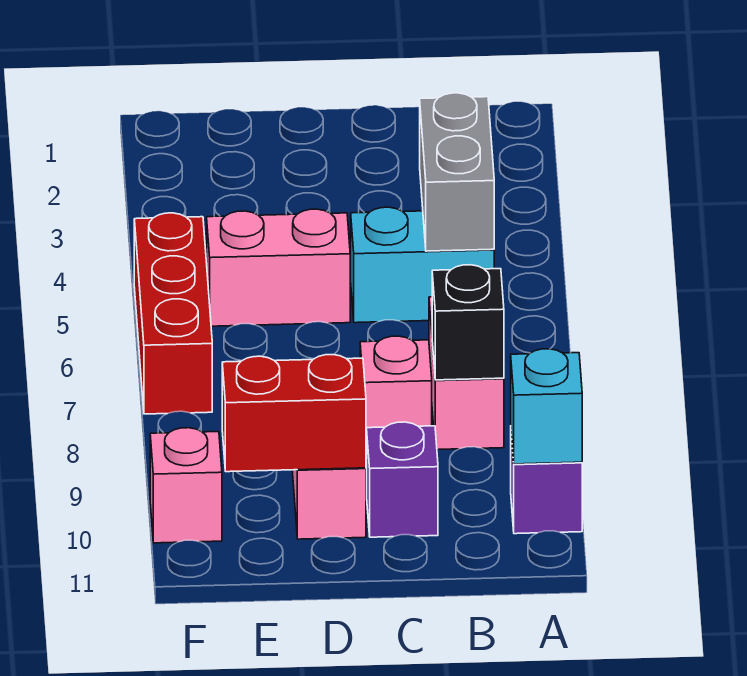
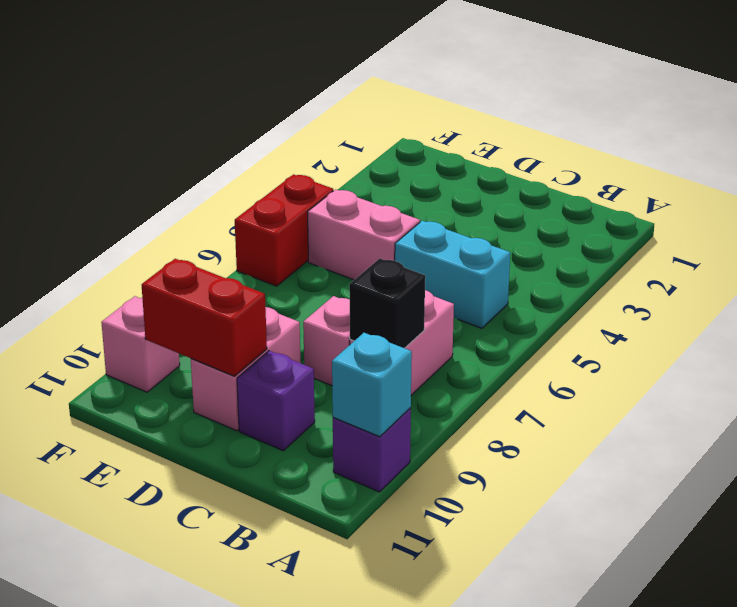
grey 1x2 brick [420,93,494,251] -> none
red 1x3 brick [134,213,212,414] -> red 1x2 brick [235,174,333,286]

